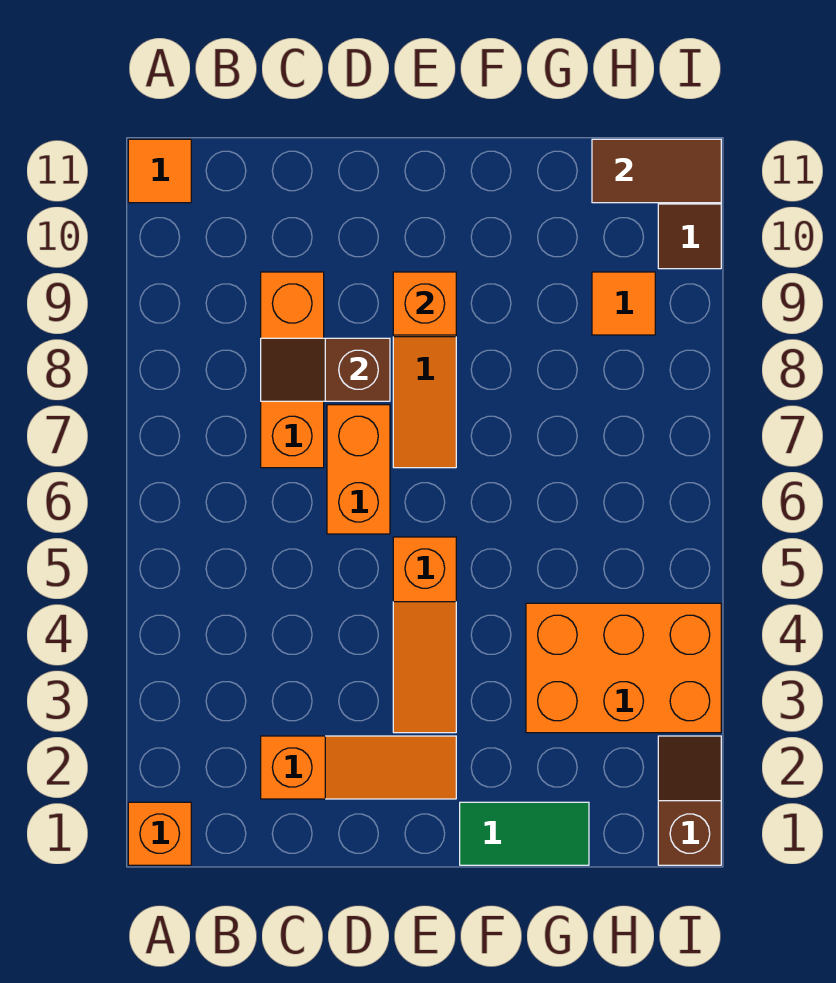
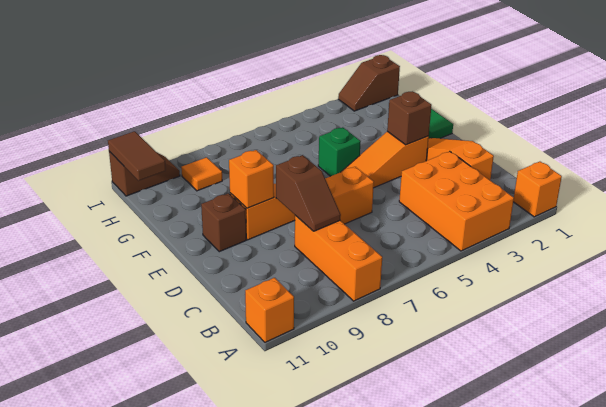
orange 1x1 tile [128,139,191,203] -> orange 1x1 brick [245,278,294,342]
orange 1x3 brick [261,272,324,468] -> orange 1x3 brick turned to [295,215,382,301]
orange 1x3 slope [393,537,456,733] -> orange 1x3 slope turned to [341,131,429,188]
none -> brown 1x1 brick [387,91,432,145]
none -> brown 1x1 brick [201,193,246,252]
none -> green 1x1 brick [318,127,361,176]
orange 2x3 brick [526,603,721,733] -> orange 2x3 brick moved to [399,151,514,251]

